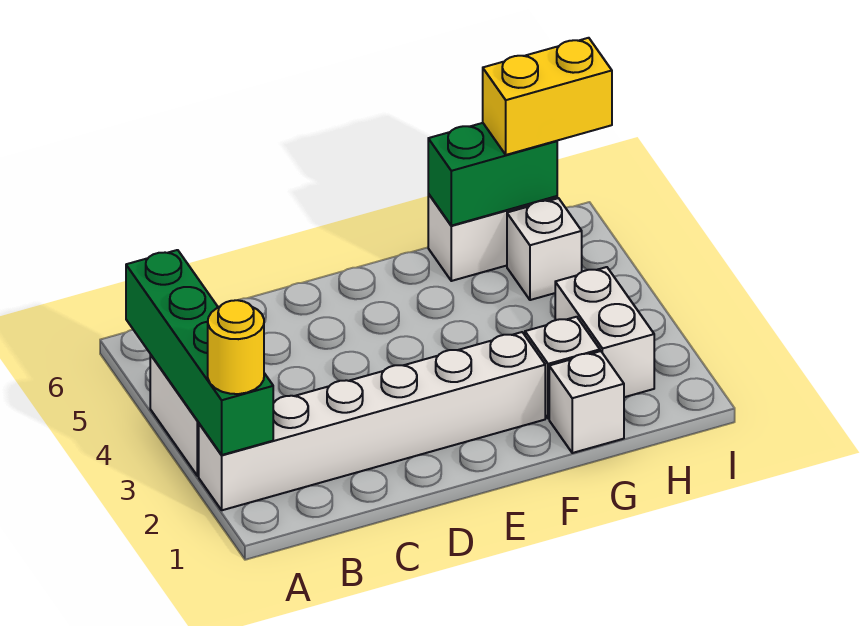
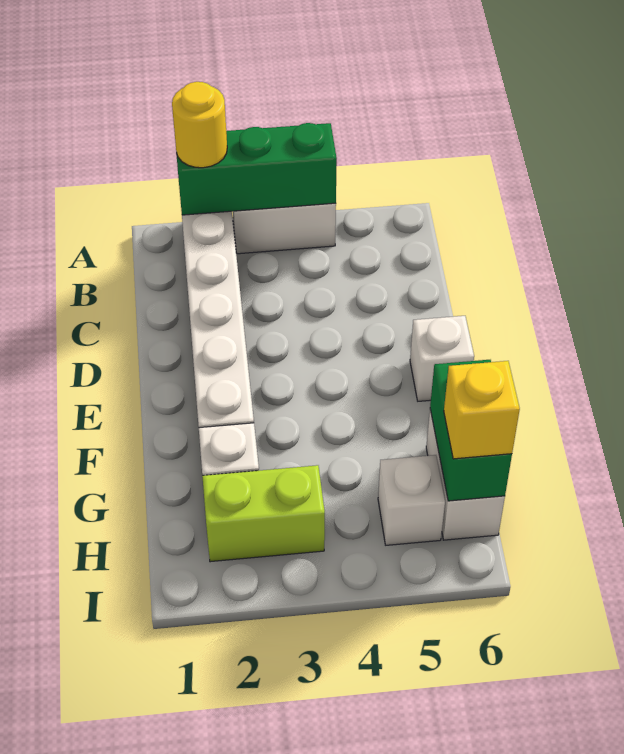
green 1x4 brick [126,250,273,455] -> green 1x3 brick [176,123,337,215]
white 1x1 brick [549,351,624,453] -> white 1x1 brick moved to [410,316,474,401]
white 1x2 brick [555,267,654,397] -> lime 1x2 brick [202,465,325,562]
yellow 1x2 brick [483,38,612,155] -> yellow 1x1 brick [444,361,520,459]

